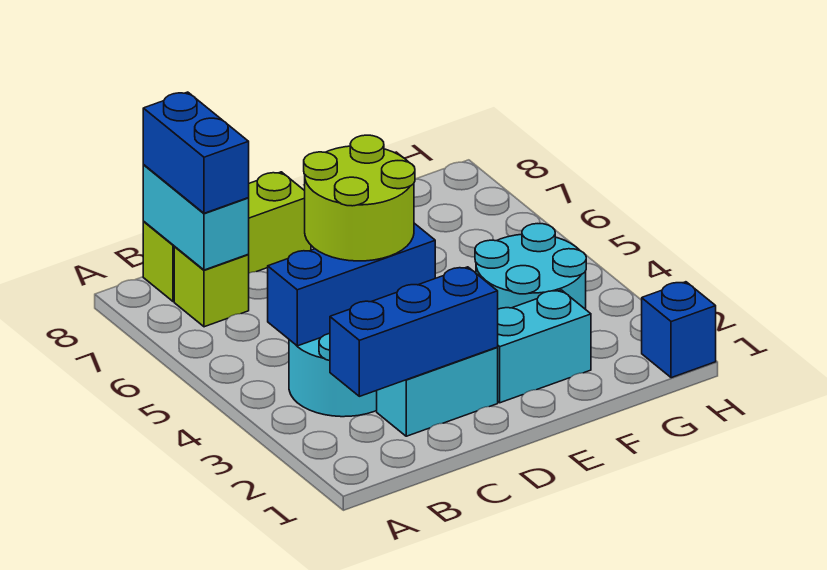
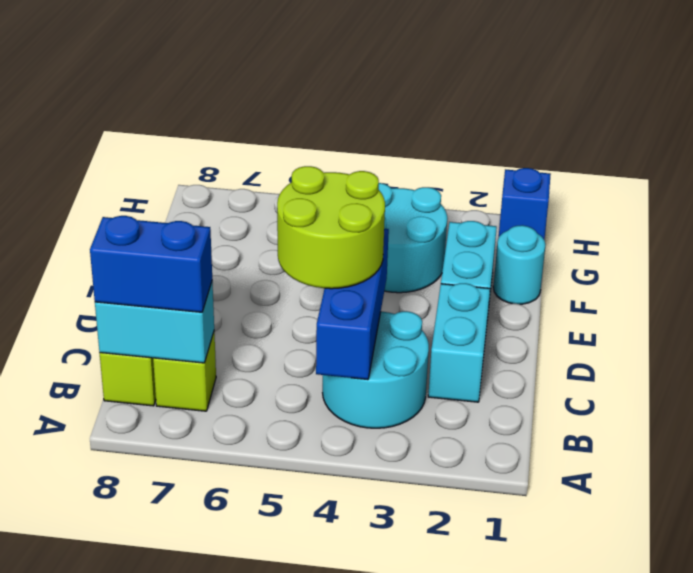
blue 1x3 brick [330,267,498,396] -> none
none -> cyan 1x1 round brick [493,225,545,304]

